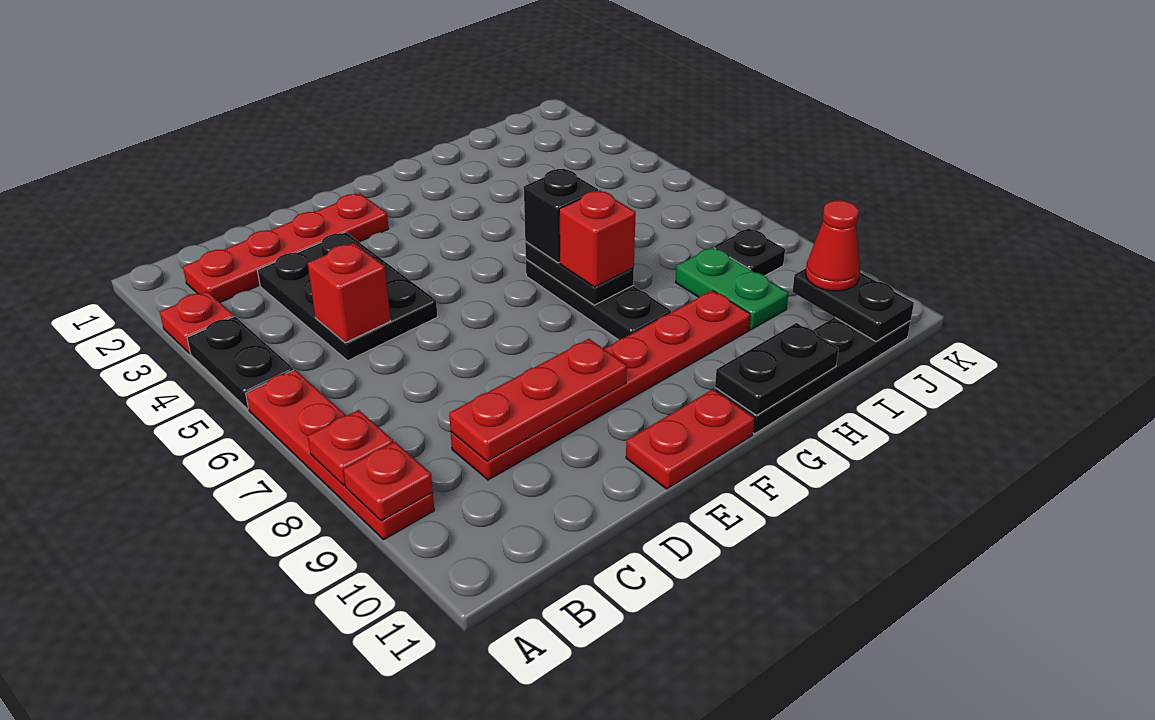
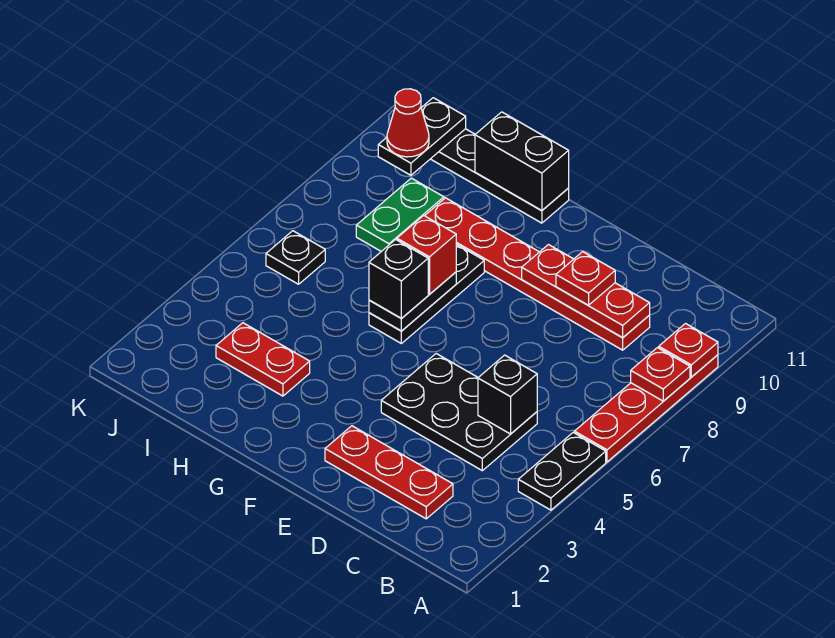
red 1x1 plate [160,292,234,353] -> red 1x1 plate moved to [556,252,615,305]
red 1x4 plate [183,193,389,302] -> red 1x3 plate [325,426,453,519]
black 2x3 plate [257,232,438,361] -> black 2x3 plate turned to [381,354,537,471]
red 1x1 brick [308,243,390,343] -> black 1x1 brick [478,355,537,434]
red 1x2 plate [626,389,754,489] -> red 1x2 plate moved to [216,323,310,396]
black 1x2 plate [715,323,839,415] -> black 1x2 brick [475,112,569,210]
black 1x1 plate [714,228,785,276] -> black 1x1 plate moved to [266,231,325,284]

